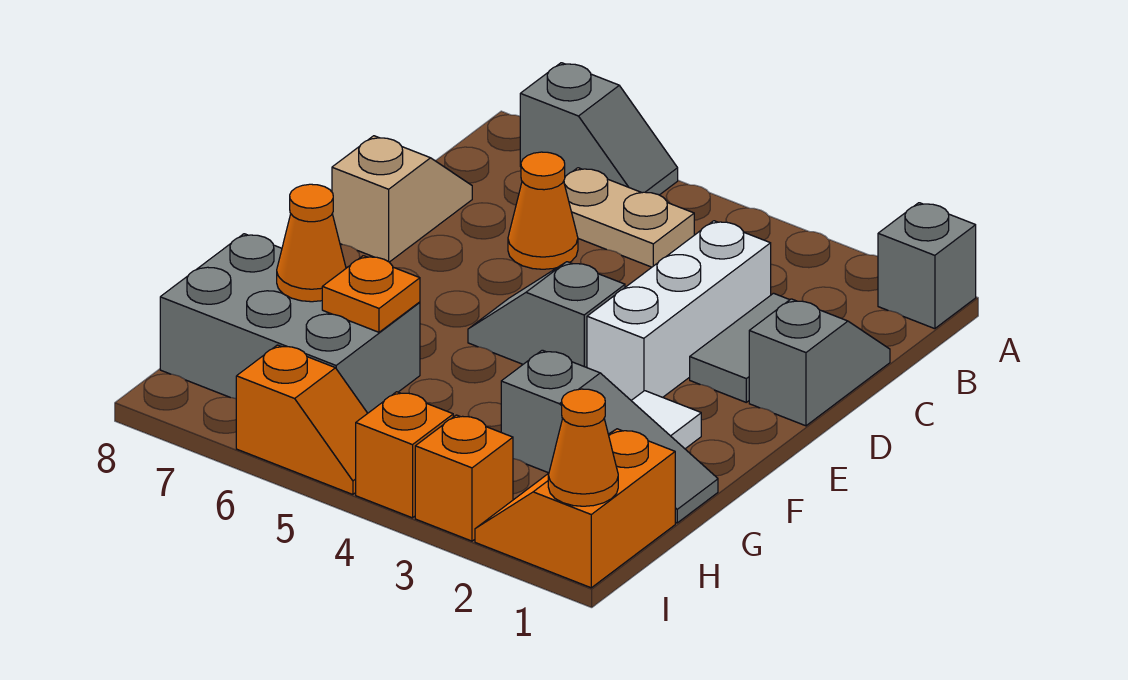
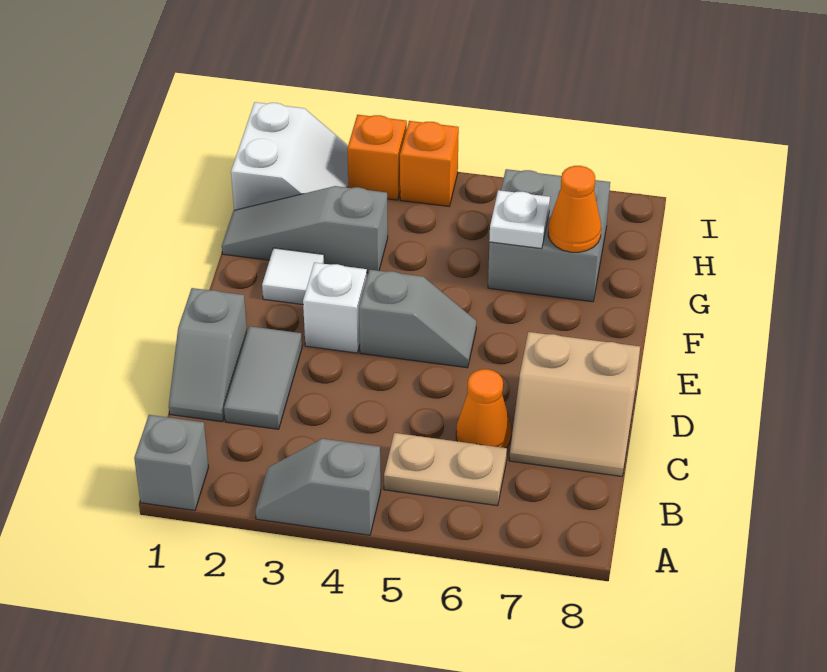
grey 1x2 slope [520,63,678,195] -> grey 1x2 slope moved to [255,439,381,535]
white 1x3 brick [587,221,771,400] -> white 1x1 brick [303,262,367,353]
tan 1x2 slope [332,136,472,262] -> tan 2x2 slope [509,332,640,476]
grey 2x3 brick [160,234,420,413] -> grey 2x2 brick [488,169,610,302]
orange 1x1 plate [322,256,420,332] -> white 1x1 plate [489,190,550,249]
orange 2x2 slope [475,429,675,588] -> white 2x2 slope [231,102,348,210]
orange 1x1 cone [548,389,618,506] -> none
orange 1x2 slope [236,345,368,495] -> none

